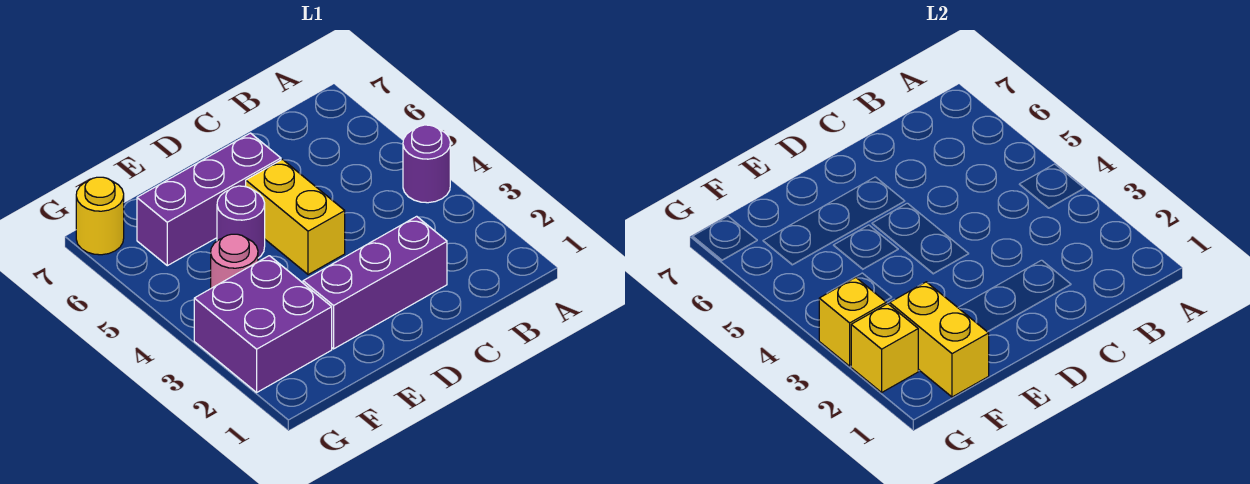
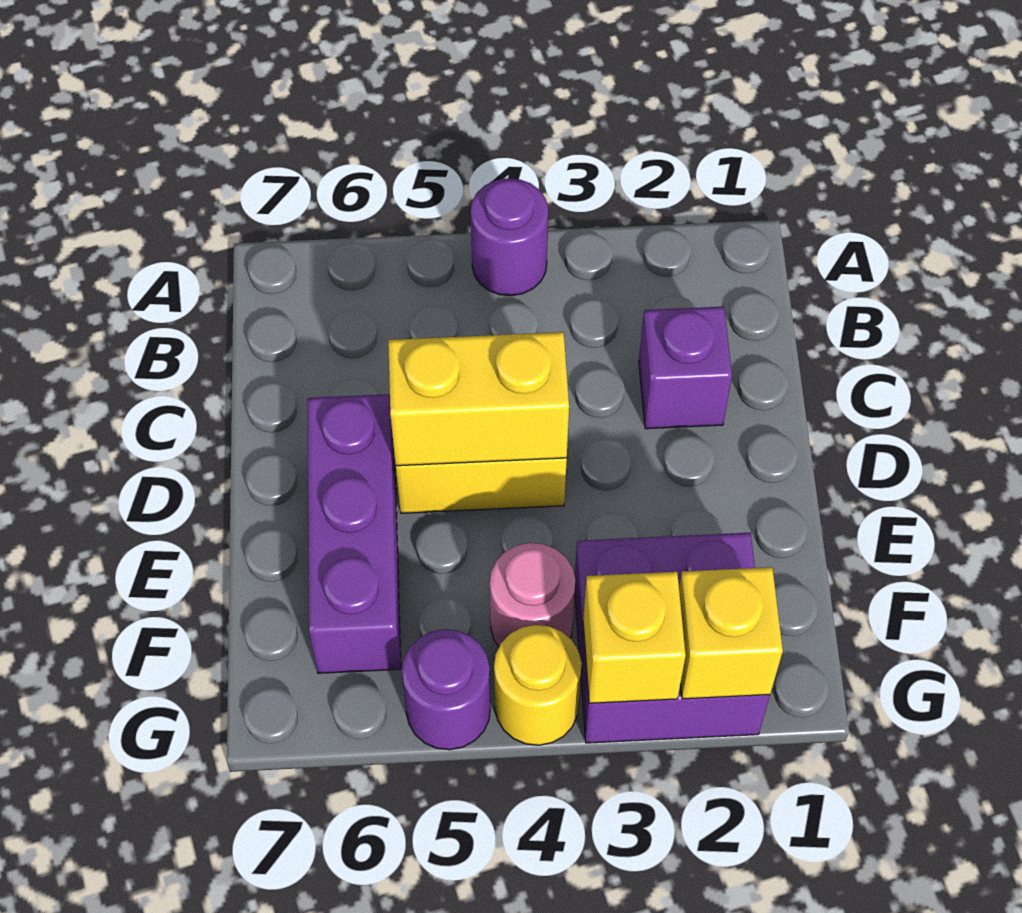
purple 1x3 brick [303,216,447,349] -> purple 1x1 brick [639,307,732,429]
purple 1x1 round brick [217,186,265,258] -> purple 1x1 round brick moved to [402,629,490,750]
yellow 1x2 brick [890,282,989,397] -> yellow 1x2 brick moved to [388,332,569,466]
yellow 1x1 round brick [76,177,124,255] -> yellow 1x1 round brick moved to [494,625,582,745]

